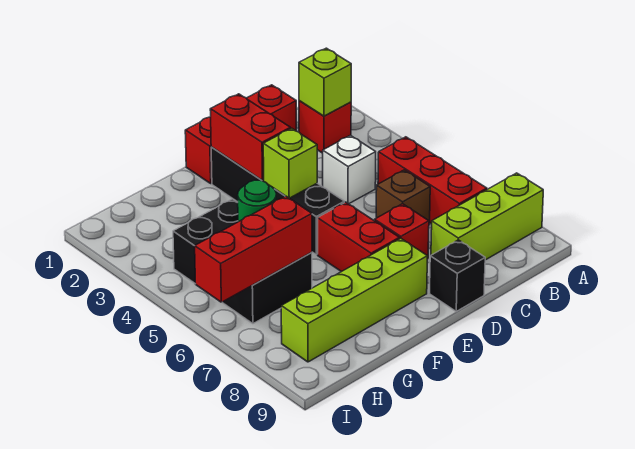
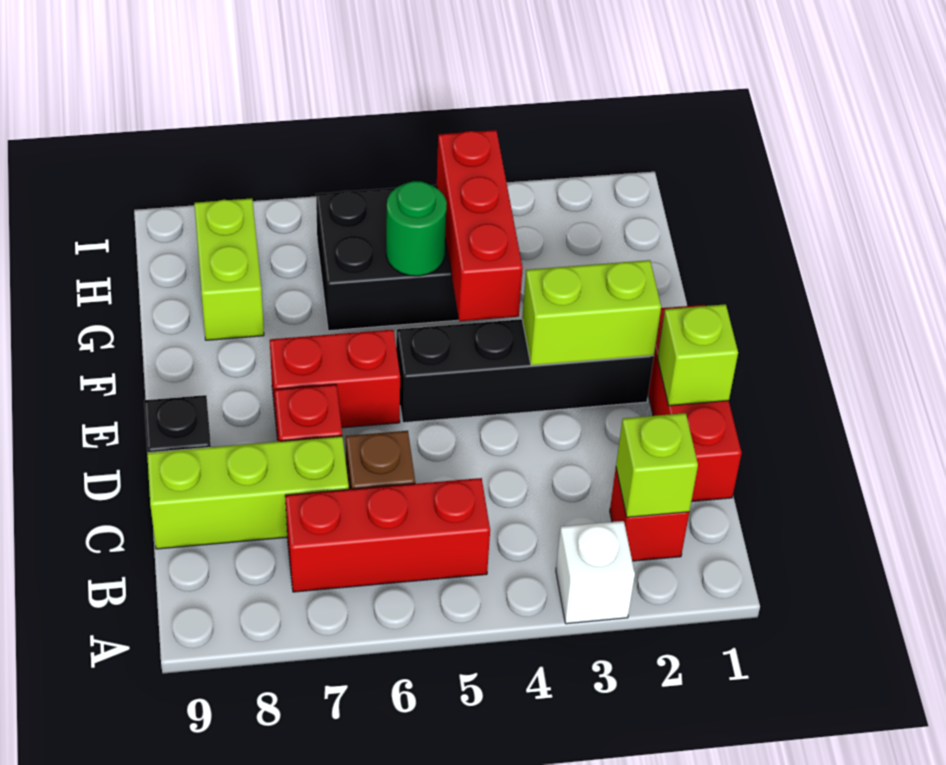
lime 1x3 brick [431,173,543,260] -> lime 1x3 brick turned to [147,436,349,549]
white 1x1 brick [323,135,376,204] -> white 1x1 brick moved to [556,521,635,624]
red 1x2 brick [210,94,290,181] -> lime 1x2 brick [522,260,661,366]
lime 1x1 brick [263,128,317,198] -> lime 1x1 brick moved to [658,304,738,406]
lime 1x4 brick [281,238,428,362] -> lime 1x2 brick [194,198,264,340]
red 1x3 brick [195,196,312,302] -> red 1x3 brick moved to [437,130,523,321]

